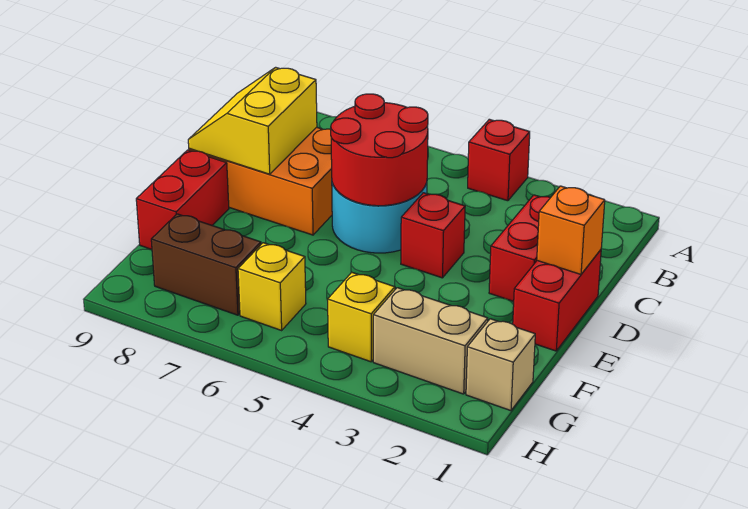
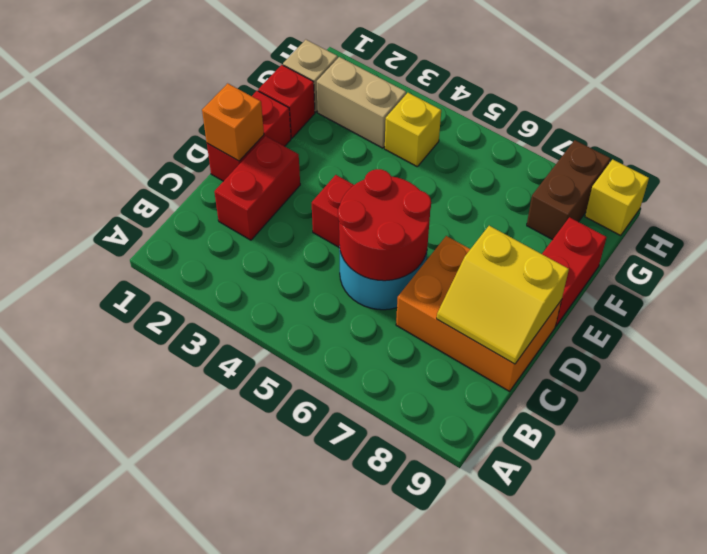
red 1x1 brick [468,119,530,201] -> red 1x1 brick moved to [258,65,315,138]
yellow 2x2 slope [188,67,317,174] -> yellow 2x2 slope turned to [437,226,569,364]
yellow 1x1 brick [238,243,306,330] -> yellow 1x1 brick moved to [585,159,649,236]
brown 1x2 brick [151,214,261,315] -> brown 1x2 brick turned to [527,140,610,240]

